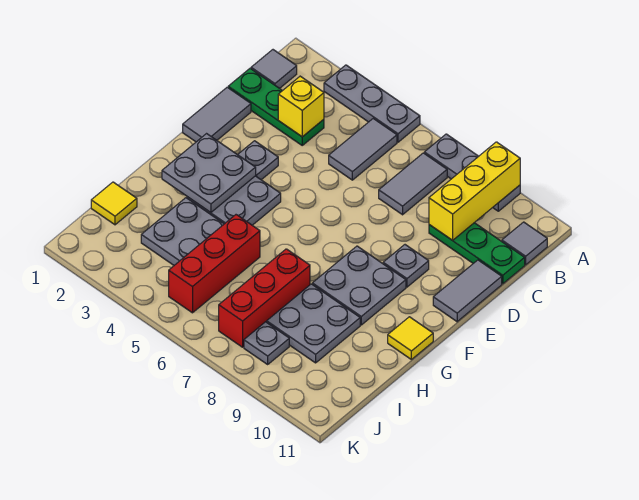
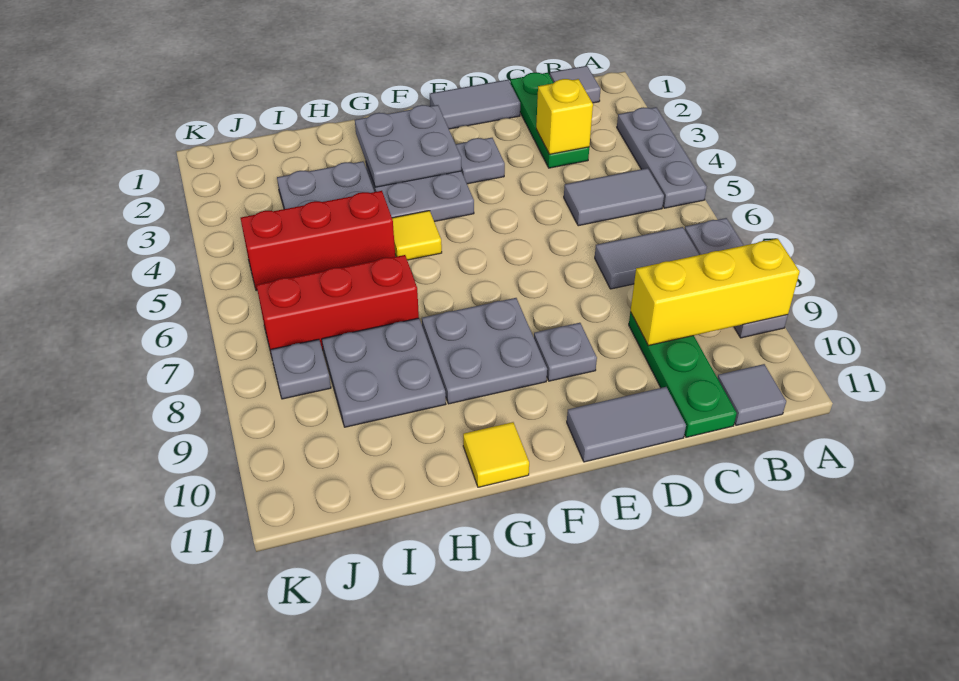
yellow 1x1 tile [91,182,137,225] -> yellow 1x1 tile moved to [392,211,442,260]

